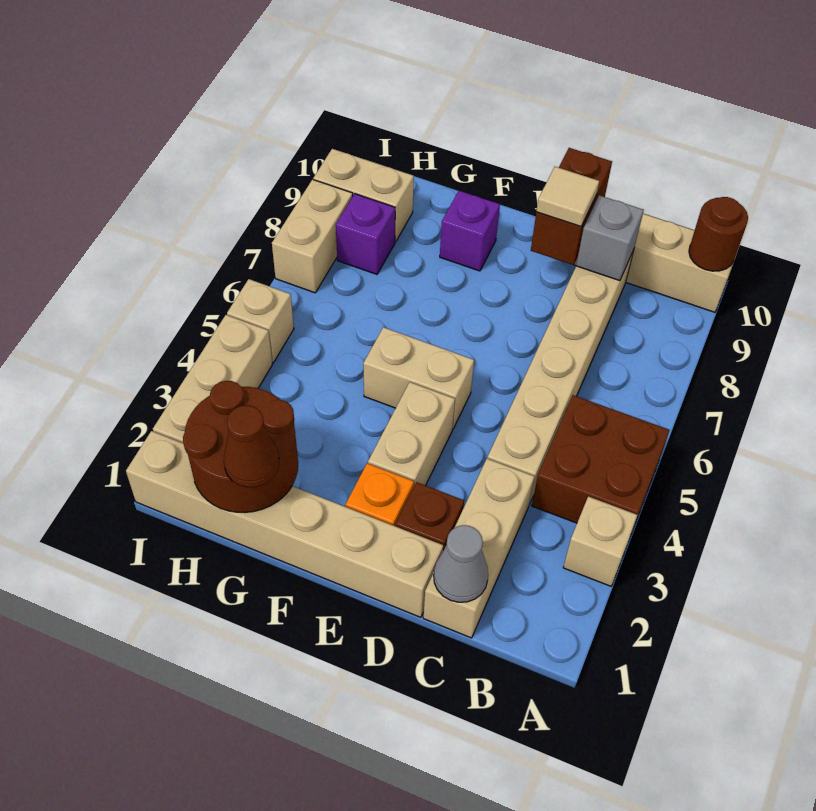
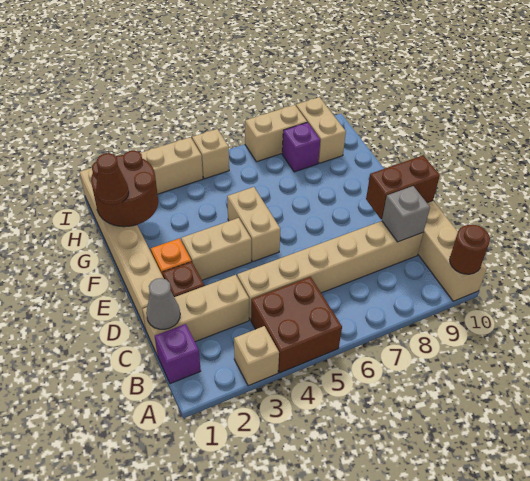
tan 1x1 tile [536,167,599,226] -> none
purple 1x1 brick [440,191,500,271] -> purple 1x1 brick moved to [155,324,201,384]

